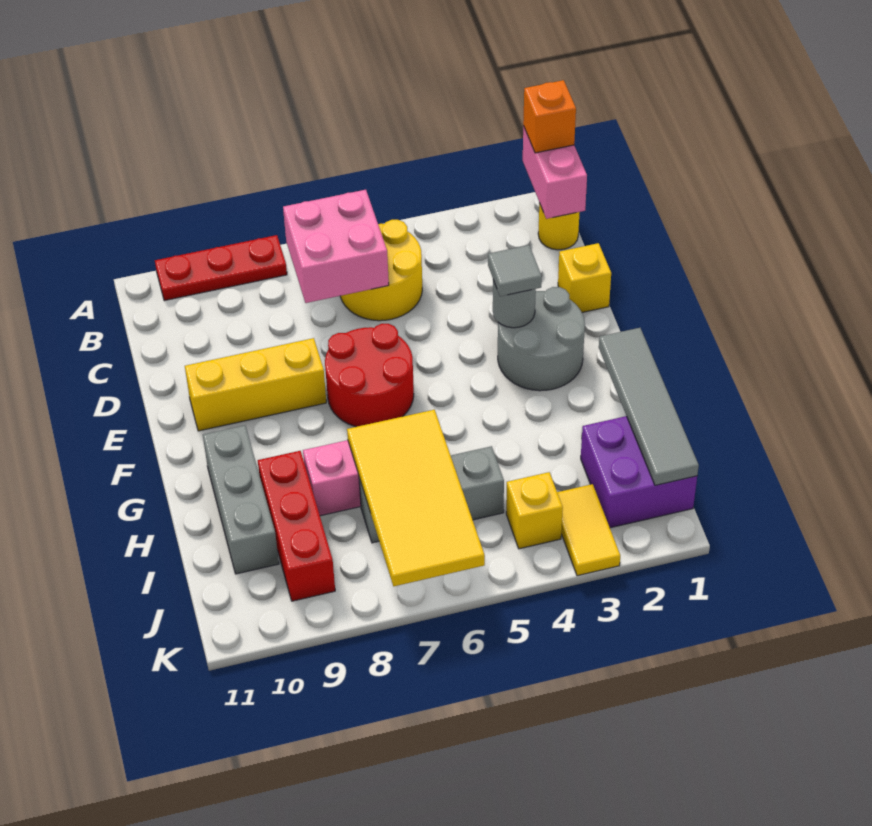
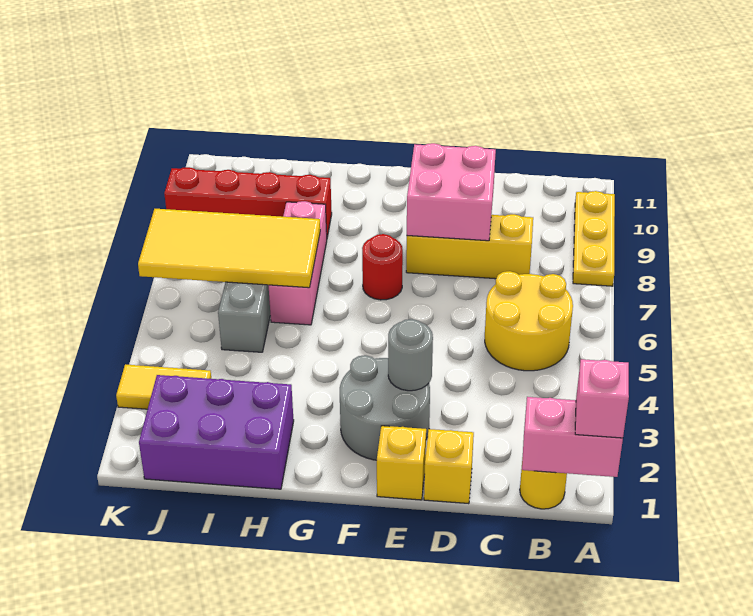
orange 1x1 brick [523,80,576,153] -> pink 1x1 brick [575,359,629,438]
red 1x3 plate [155,235,287,301] -> yellow 1x3 plate [573,191,615,286]
pink 2x2 brick [283,190,389,303] -> pink 2x2 brick moved to [407,143,496,241]
grey 1x1 tile [488,245,542,296] -> none
red 2x2 round brick [325,324,414,427] -> red 1x1 round brick [362,234,403,300]
yellow 1x3 brick [185,338,326,431] -> yellow 1x3 brick turned to [406,214,533,279]
grey 1x4 tile [599,328,699,485] -> none
grey 1x3 brick [203,425,279,574] -> none
red 1x3 brick [258,451,335,601] -> red 1x4 brick [164,167,332,237]
purple 2x2 brick [581,416,697,528] -> purple 2x3 brick [139,375,294,489]
yellow 1x1 brick [506,472,563,549] -> yellow 1x1 brick moved to [377,426,426,500]

